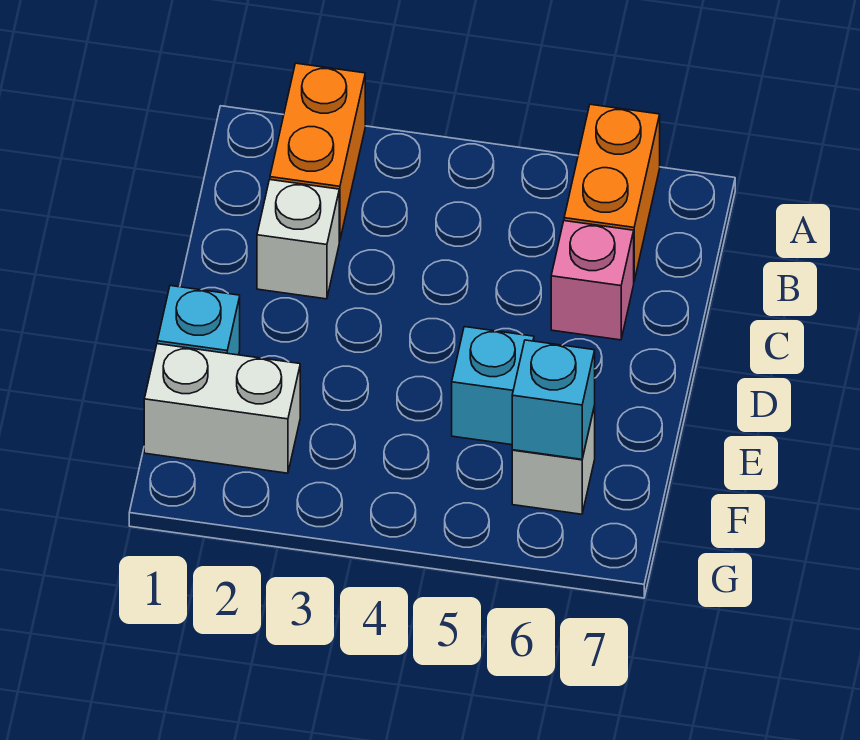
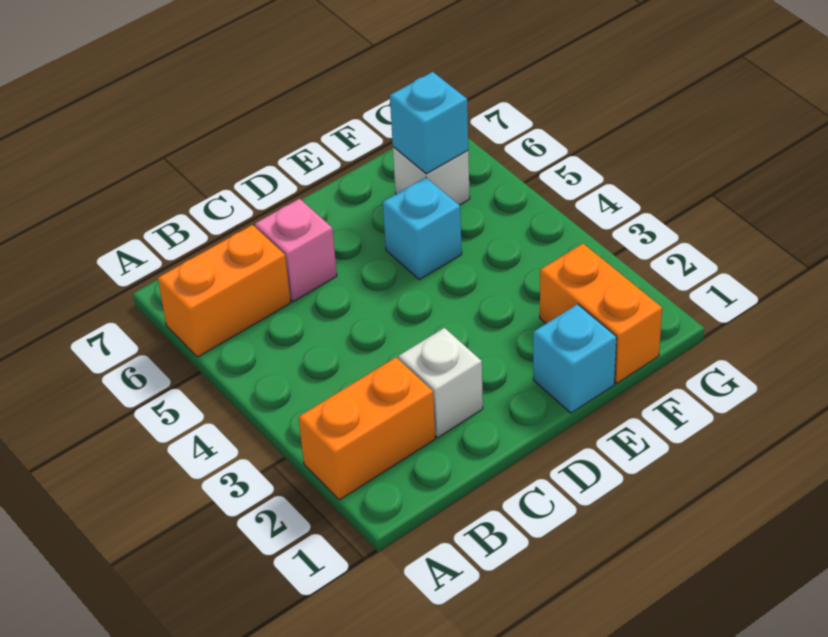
white 1x2 brick [144,344,300,473] -> orange 1x2 brick [540,244,662,384]

